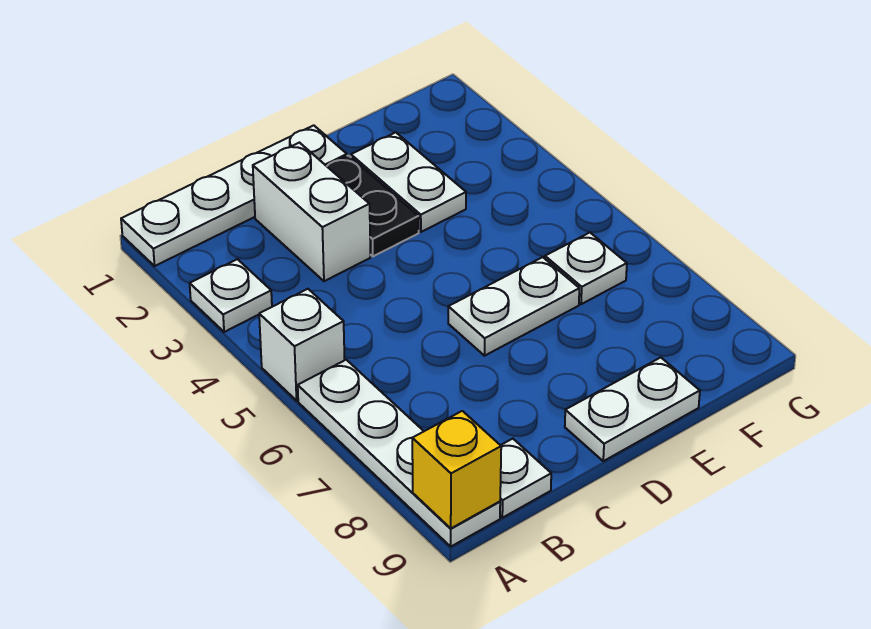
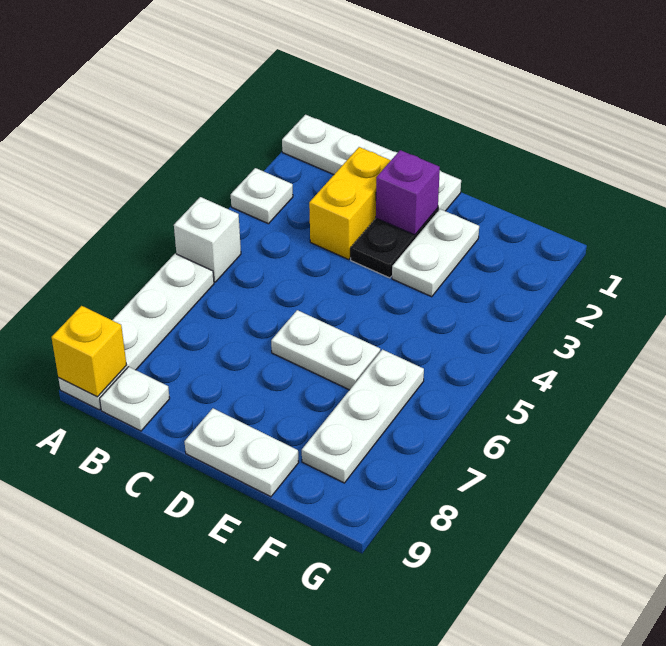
white 1x2 brick [253,143,370,281] -> yellow 1x2 brick [309,147,391,259]
none -> purple 1x1 brick [376,150,440,235]
white 1x1 plate [545,233,627,304] -> white 1x3 plate [302,350,424,483]

